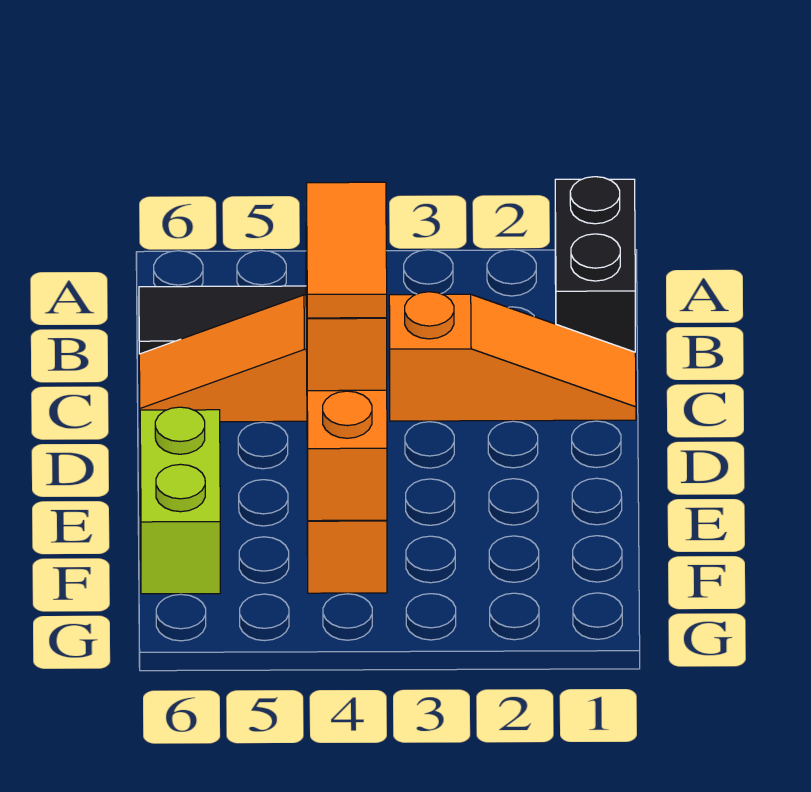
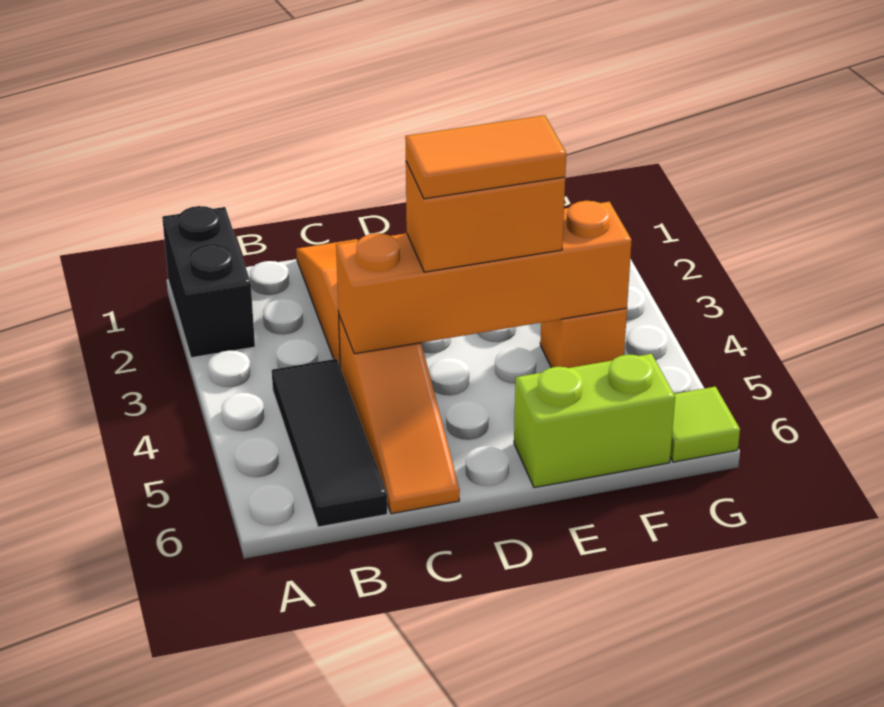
black 1x2 brick [555,177,635,352] -> black 1x2 brick turned to [162,206,255,358]
none -> lime 1x1 tile [670,387,740,462]

